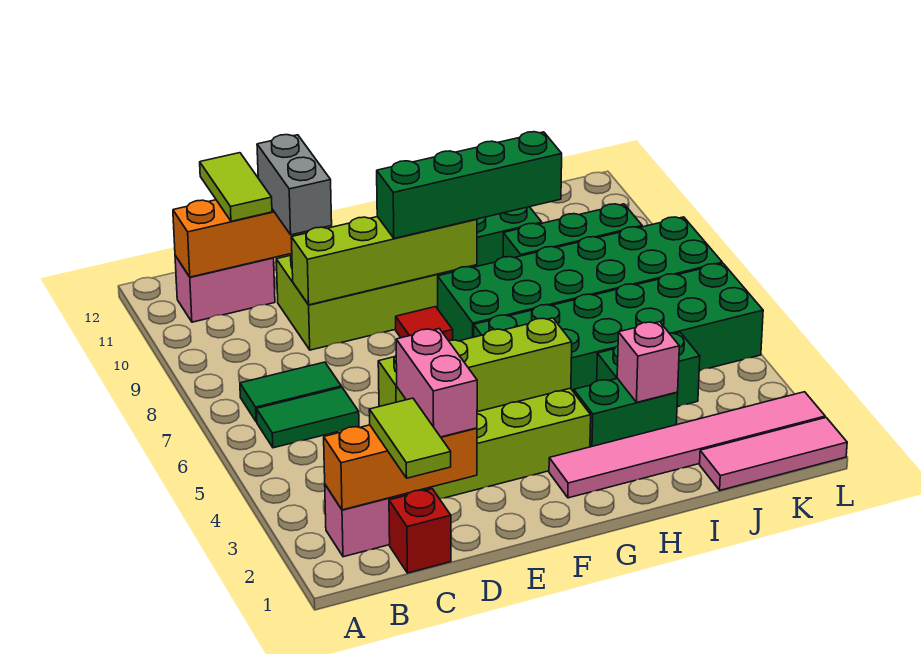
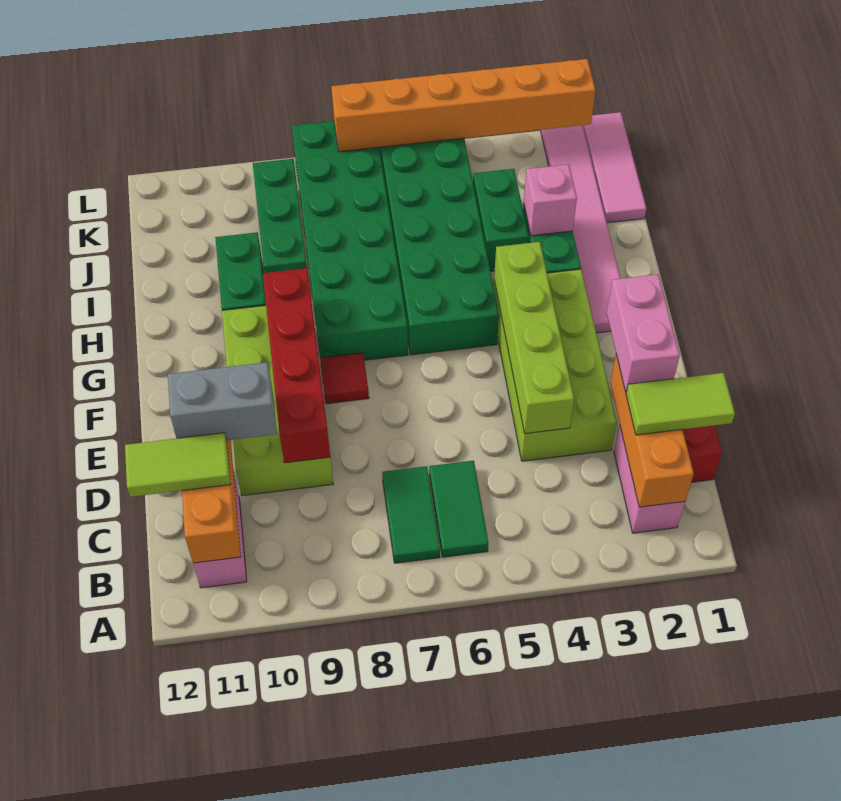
pink 1x2 brick [396,329,477,437] -> pink 1x2 brick turned to [607,274,680,392]
lime 1x4 brick [291,217,477,305] -> red 1x4 brick [263,268,330,463]
green 1x4 brick [377,132,562,238] -> none
none -> orange 1x6 brick [331,59,596,152]

